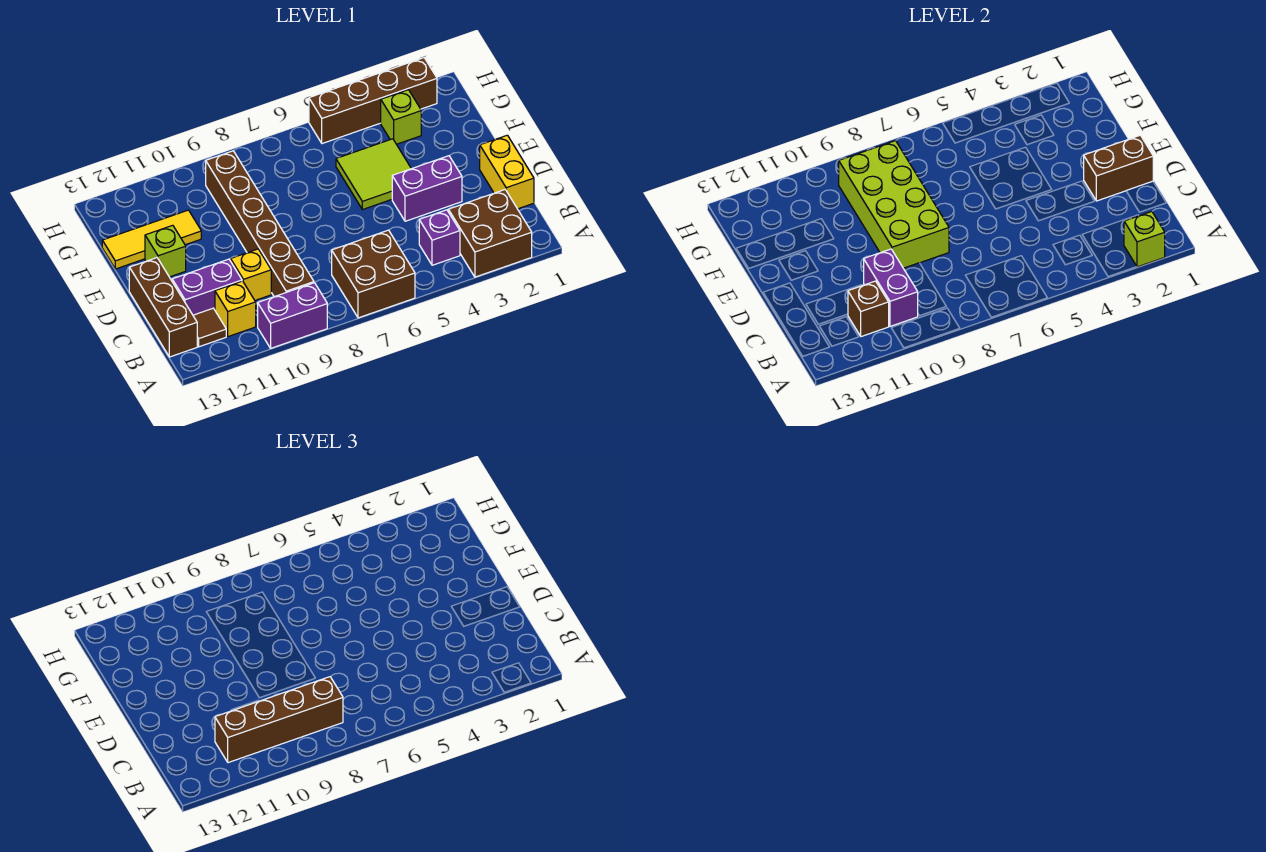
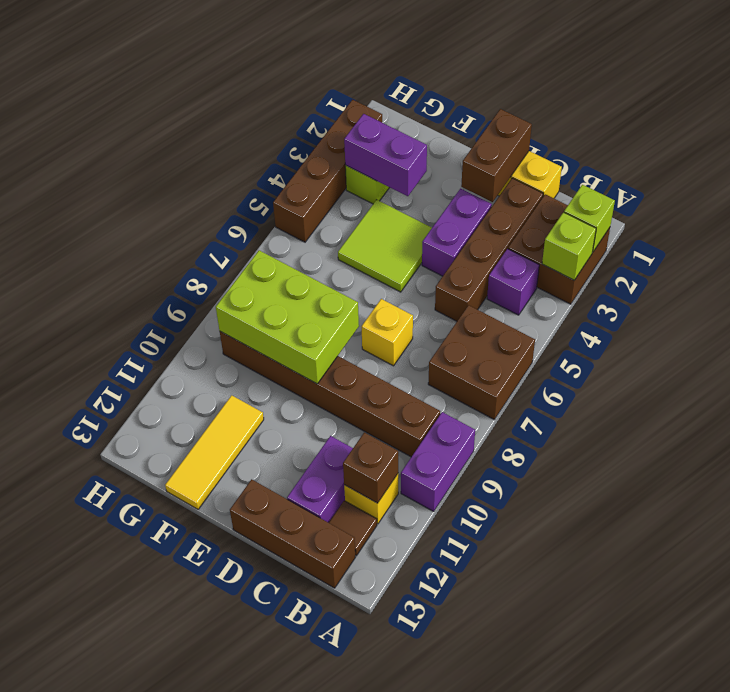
brown 1x4 brick [215,677,343,763] -> brown 1x4 brick moved to [435,178,543,321]
purple 1x2 brick [864,249,918,326] -> purple 1x2 brick moved to [344,114,427,196]
yellow 1x1 brick [231,249,271,300] -> yellow 1x1 brick moved to [361,299,413,366]
lime 2x4 brick [839,141,949,268] -> lime 2x3 brick [216,250,359,384]
lime 1x1 brick [145,225,186,277] -> lime 1x1 brick moved to [542,212,596,280]

